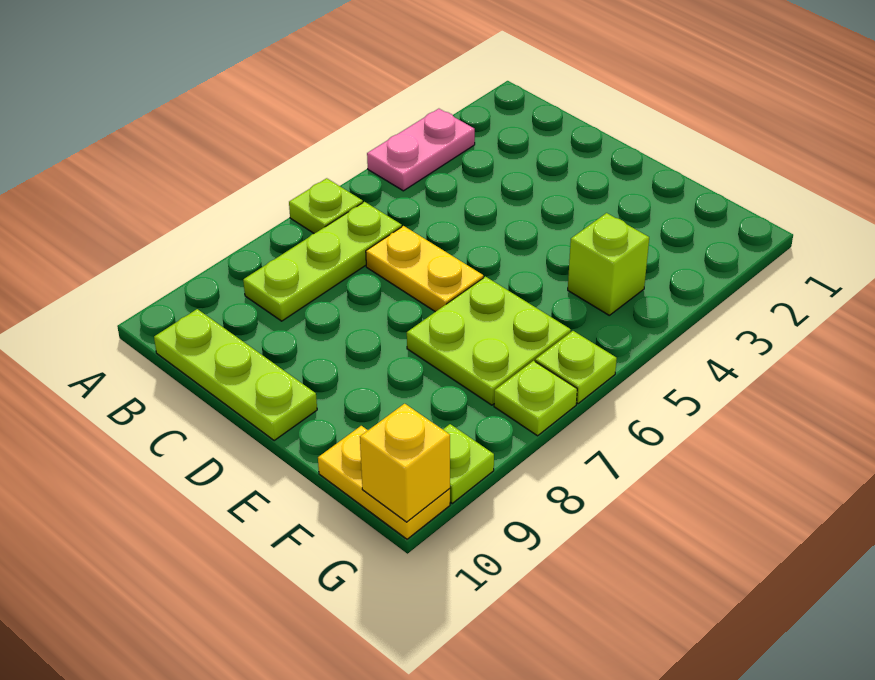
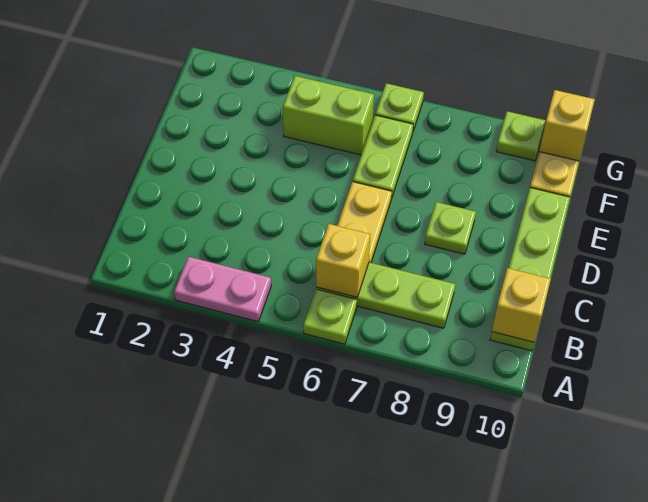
none -> yellow 1x1 brick [316,224,370,297]
lime 1x3 plate [154,309,317,441] -> lime 1x4 plate [490,188,570,351]
none -> yellow 1x1 brick [492,268,551,342]
lime 2x2 plate [407,276,571,405] -> lime 1x2 plate [353,115,413,198]
lime 1x1 brick [568,213,649,315] -> lime 1x2 brick [283,76,374,155]
lime 1x1 plate [494,361,577,436] -> lime 1x1 plate moved to [425,202,476,254]

